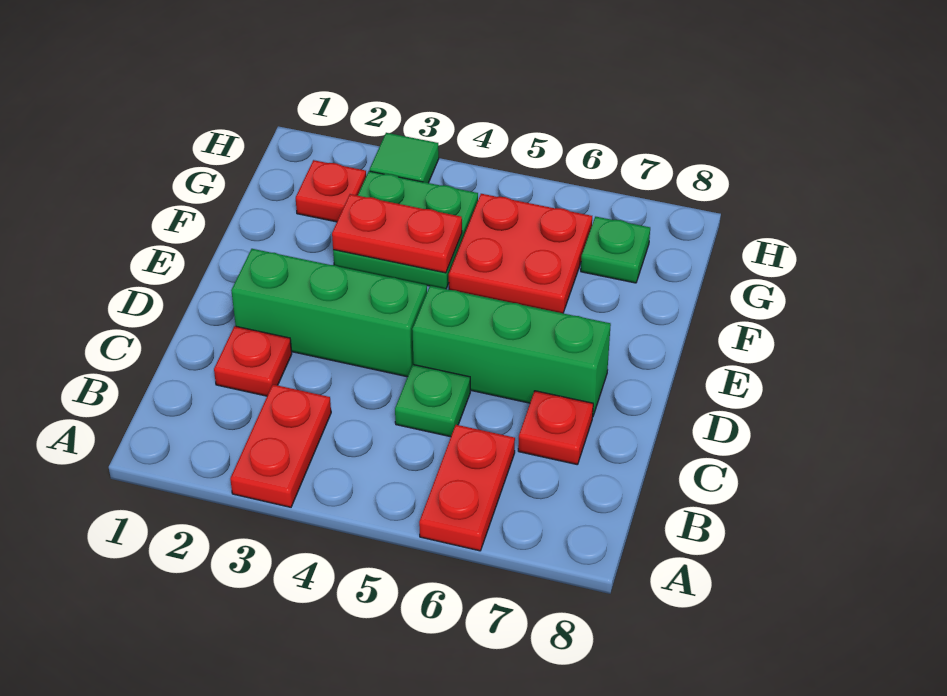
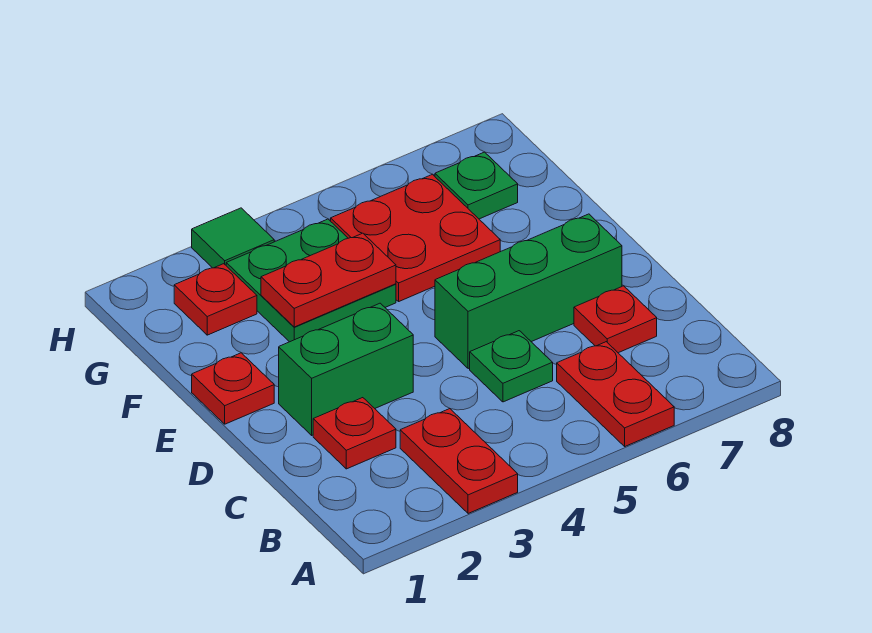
green 1x3 brick [231,249,427,377] -> green 1x2 brick [279,303,413,435]
none -> red 1x1 plate [192,353,274,424]

